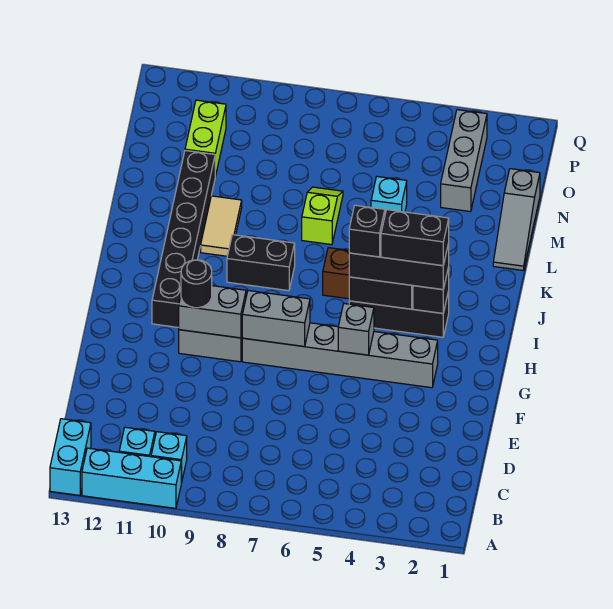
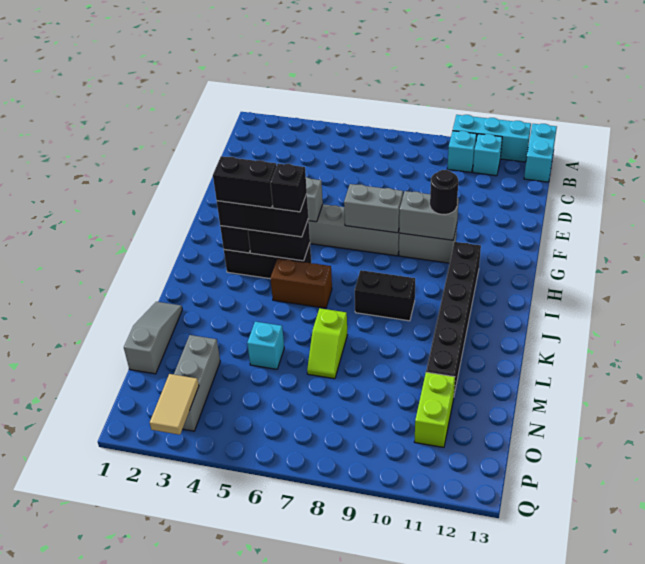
tan 1x2 tile [201,196,242,256] -> tan 1x2 tile moved to [150,374,199,435]

